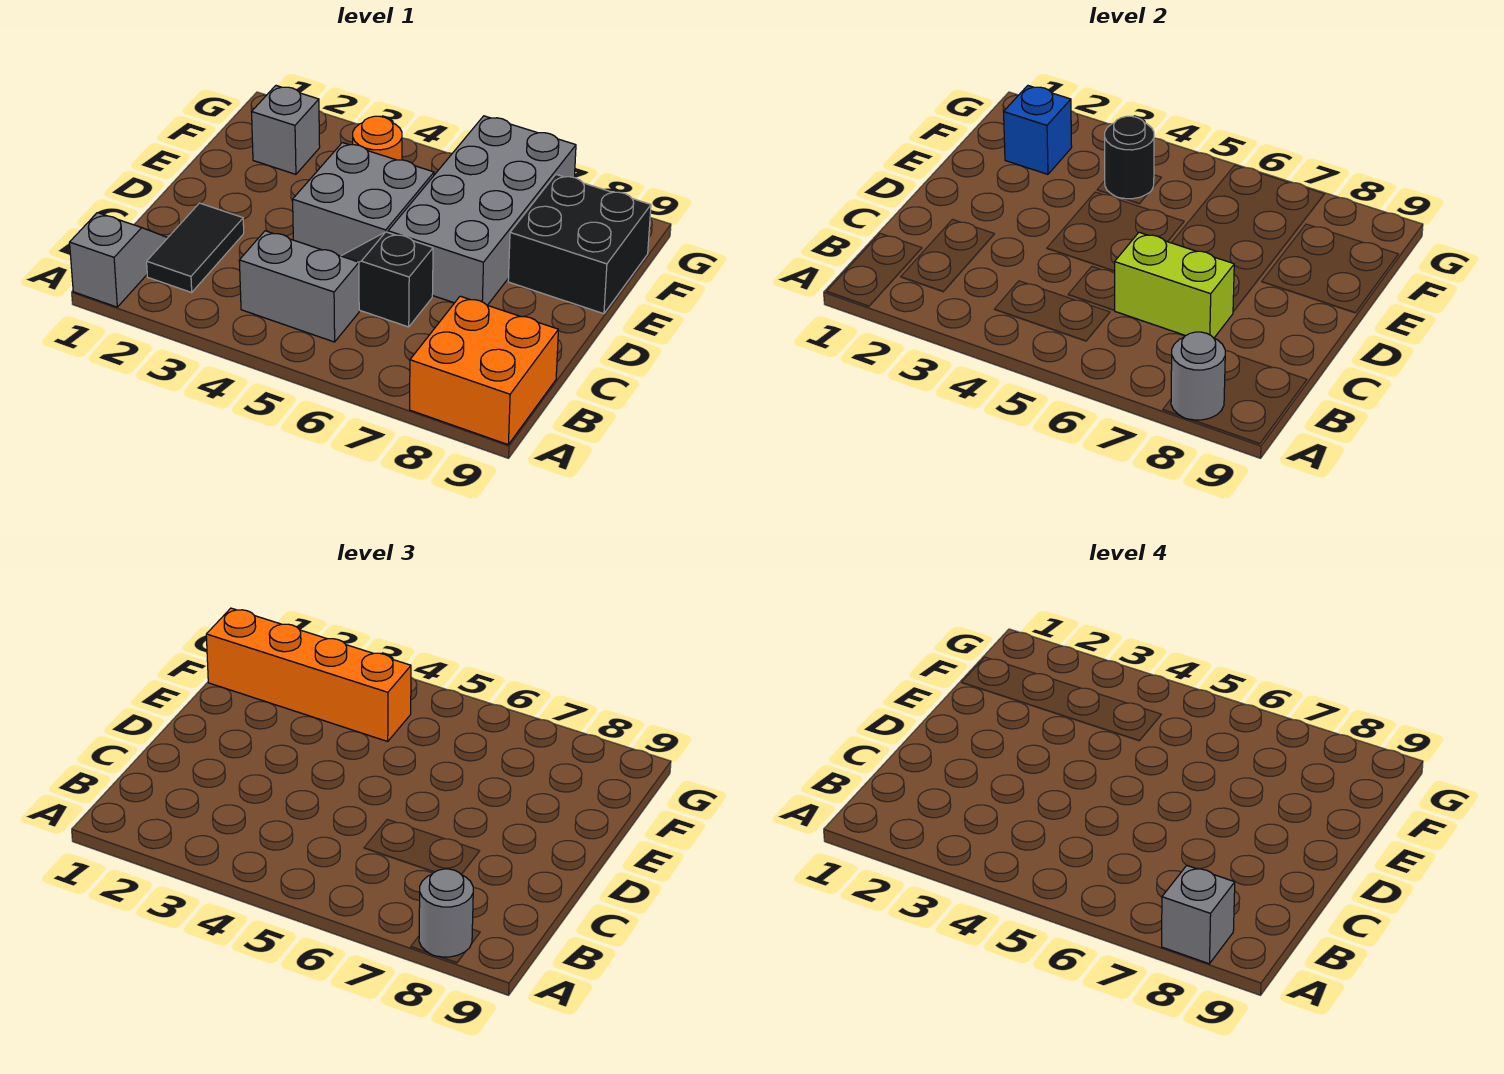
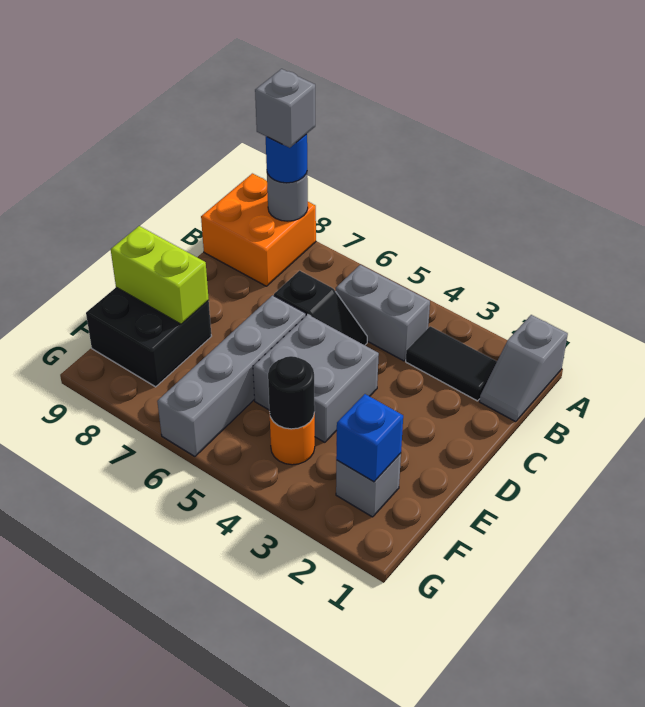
grey 1x1 round brick [419,869,473,957] -> blue 1x1 round brick [266,134,307,183]
black 1x2 tile [147,203,244,292] -> black 1x2 tile turned to [406,326,497,401]
lime 1x2 brick [1115,232,1234,338] -> lime 1x2 brick moved to [111,226,209,324]
grey 2x4 brick [388,116,576,305] -> grey 1x4 brick [157,295,306,456]
orange 1x4 brick [206,608,411,741] -> none

